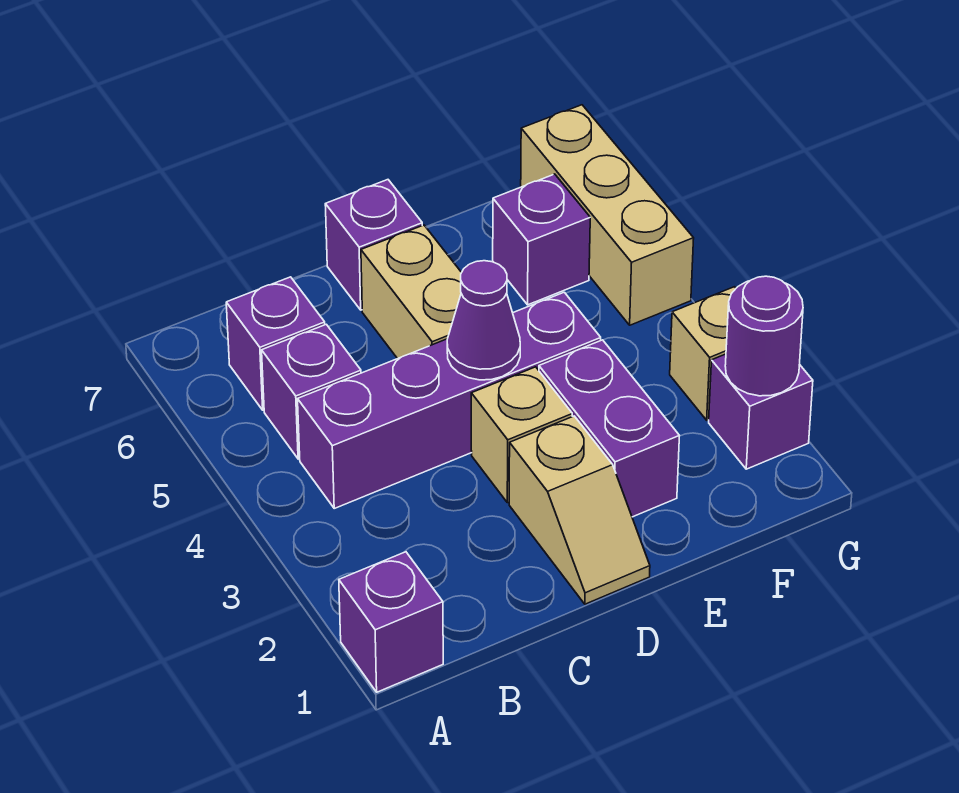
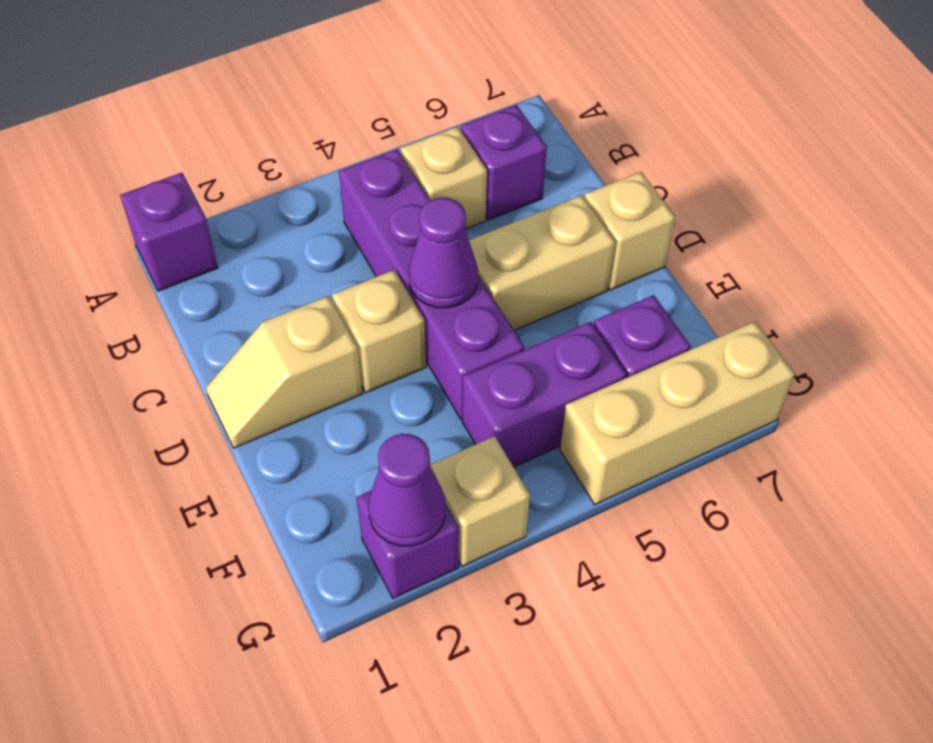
purple 1x1 brick [262,324,361,459] -> tan 1x1 brick [400,127,487,229]
purple 1x1 brick [325,180,422,310] -> tan 1x1 brick [584,172,675,290]
purple 1x2 brick [539,340,679,517] -> purple 1x2 brick moved to [462,322,627,467]
purple 1x1 round brick [725,276,803,396] -> purple 1x1 cone [368,434,445,546]

